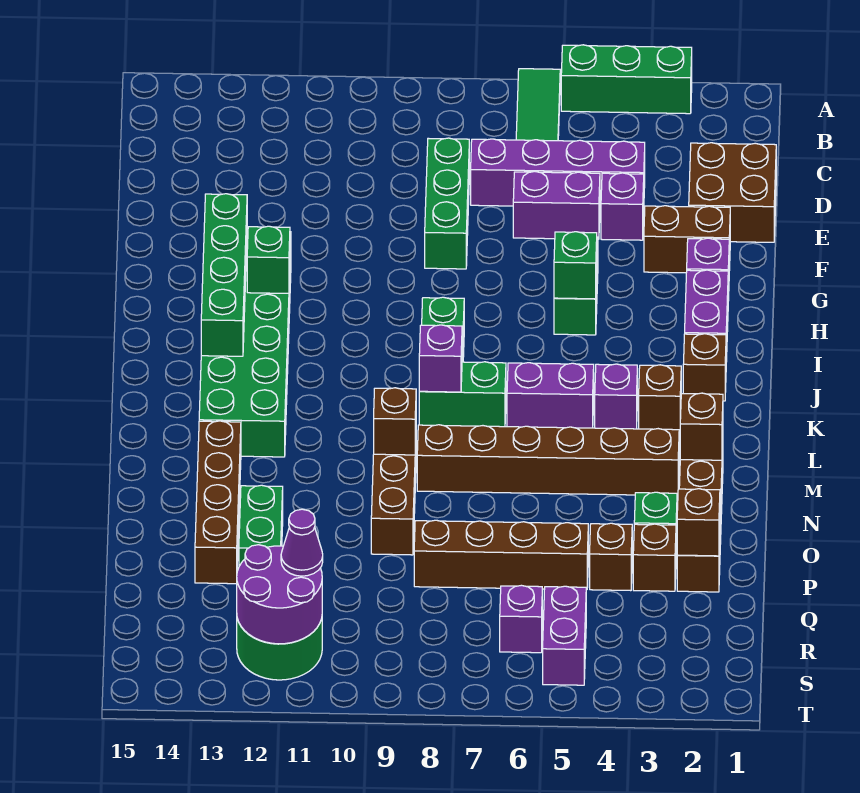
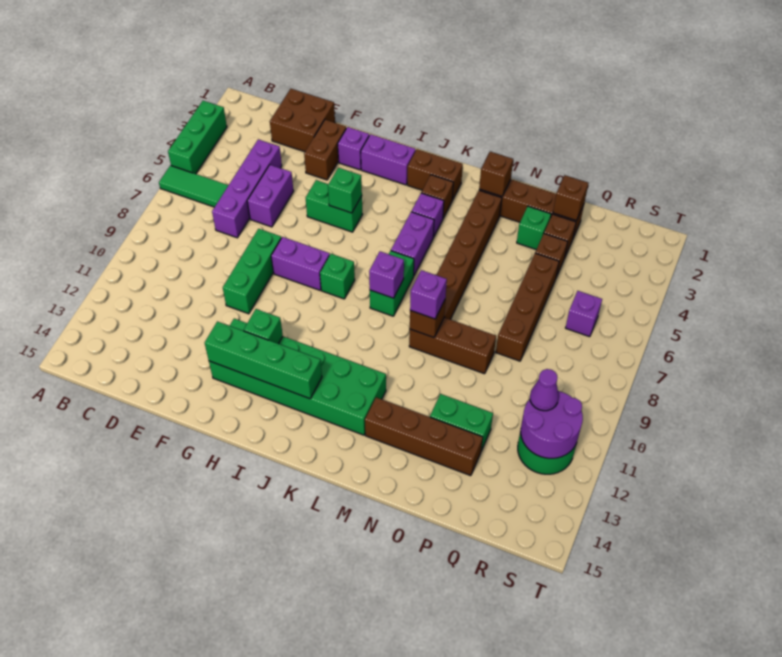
green 1x3 brick [425,138,469,269] -> green 1x3 brick turned to [223,229,281,314]
purple 1x1 brick [601,173,644,240] -> purple 1x1 brick moved to [410,270,447,319]
brown 1x1 brick [683,334,726,401] -> brown 1x2 brick [407,149,463,200]
purple 1x2 brick [543,586,586,685] -> purple 1x2 brick moved to [271,237,330,290]

